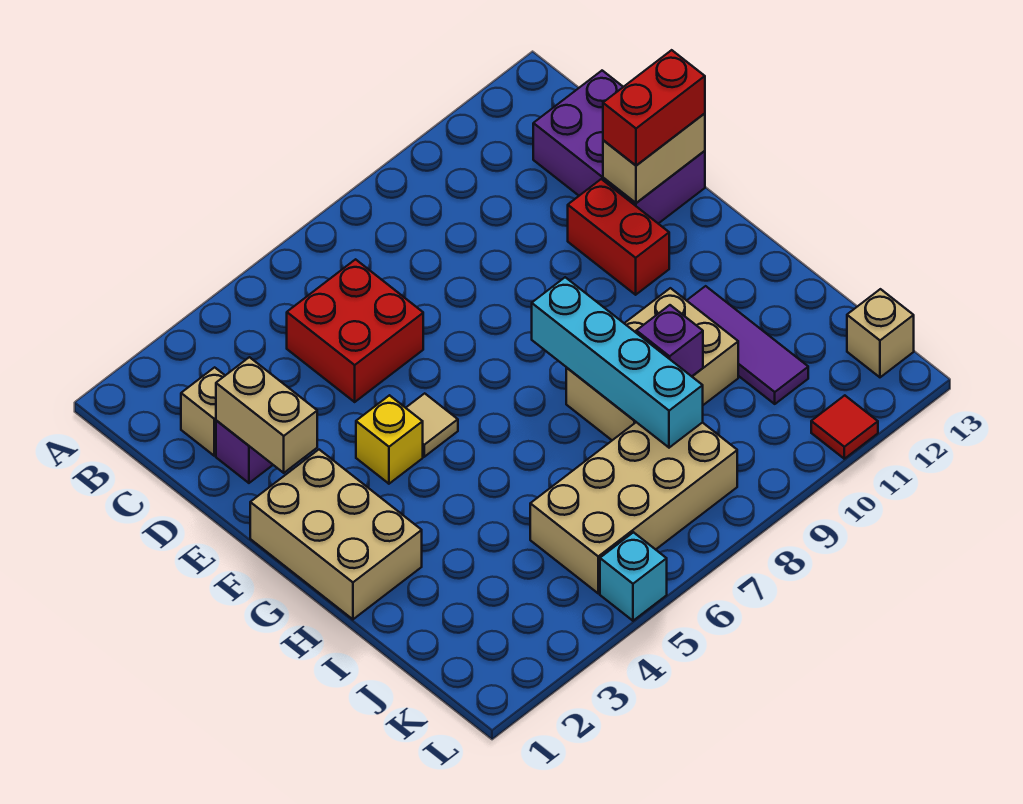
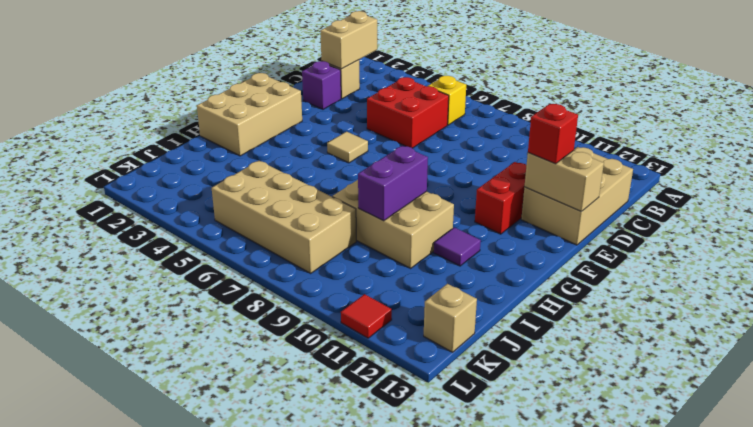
purple 2x3 brick [533,71,705,224] -> tan 2x3 brick [521,147,633,245]
tan 1x2 brick [216,357,317,473] -> tan 1x2 brick moved to [320,11,377,69]
red 1x2 brick [603,50,705,166] -> red 1x1 brick [528,104,578,164]
yellow 1x1 brick [356,395,423,484] -> yellow 1x1 brick moved to [428,76,466,125]
cyan 1x4 brick [532,277,703,448] -> none
purple 1x3 tile [687,286,808,404] -> purple 1x1 tile [434,227,481,266]
purple 1x1 brick [636,305,703,376] -> purple 1x2 brick [358,146,428,221]
cyan 1x1 brick [600,532,667,621] -> none

